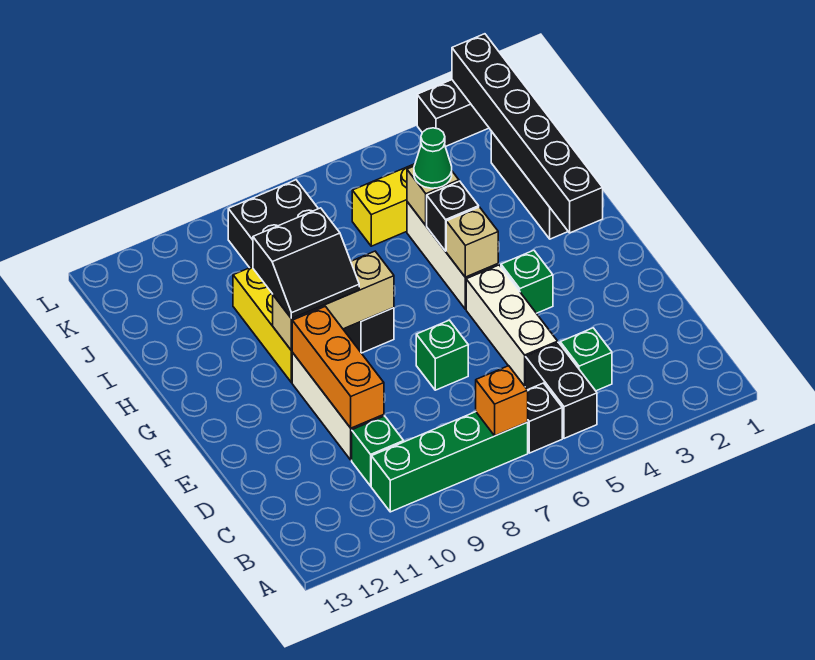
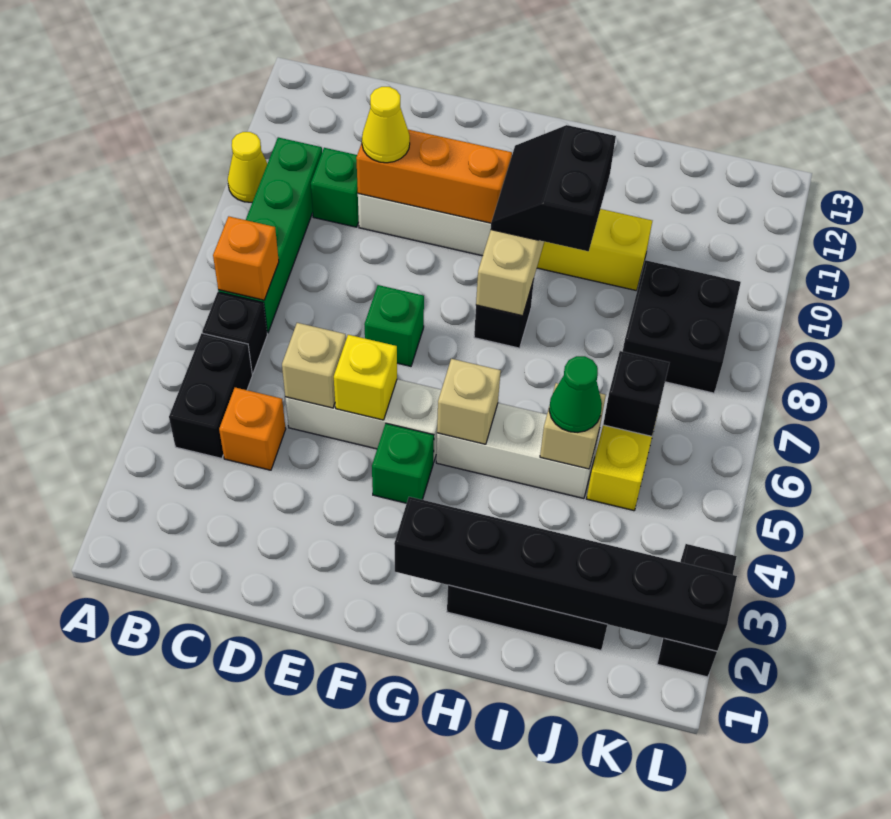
none -> yellow 1x1 cone [228,132,267,202]
black 1x2 brick [525,343,597,438] -> black 1x2 brick turned to [169,333,252,458]
green 1x1 brick [560,328,612,391] -> orange 1x1 brick [219,388,286,470]
none -> tan 1x1 brick [282,323,346,408]
none -> yellow 1x1 cone [362,87,410,163]
none -> yellow 1x1 brick [334,335,397,420]
black 1x1 brick [427,181,479,251] -> black 1x1 brick moved to [603,351,669,436]

